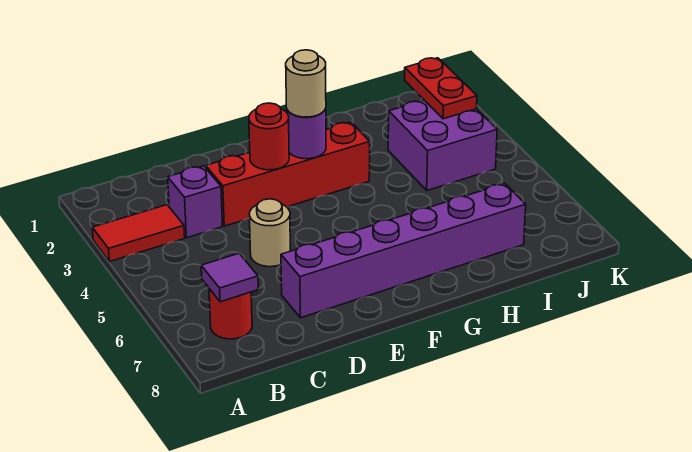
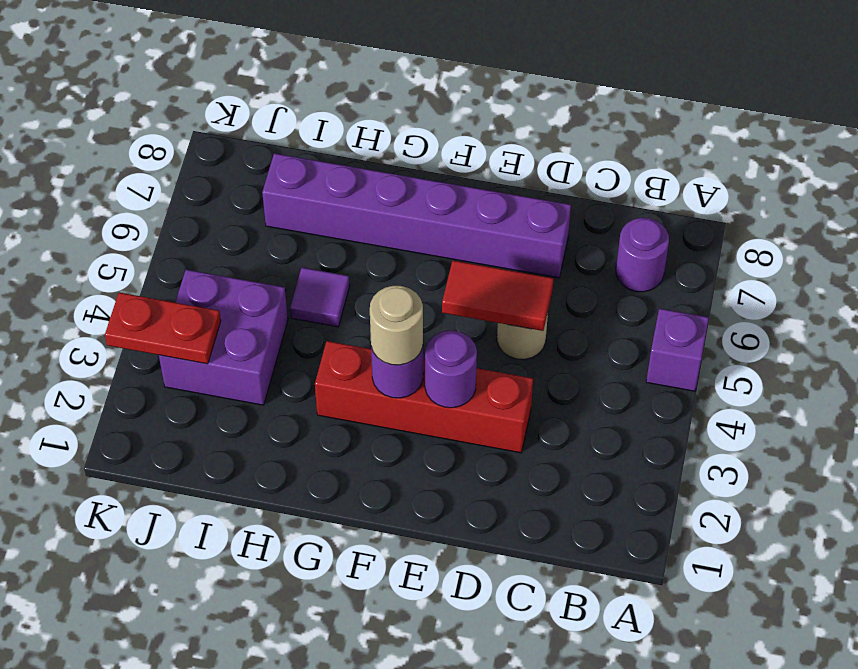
red 1x2 tile [92,205,185,262] -> red 1x2 tile moved to [442,261,554,331]
red 1x1 round brick [209,289,252,339] -> purple 1x1 round brick [616,218,669,292]
purple 1x1 tile [201,254,258,302] -> purple 1x1 tile moved to [290,268,349,327]
purple 1x1 brick [168,166,222,238] -> purple 1x1 brick moved to [646,308,709,391]
red 1x1 round brick [249,103,289,170] -> purple 1x1 round brick [425,330,477,408]
red 1x2 plate [405,58,477,119] -> red 1x2 plate turned to [105,293,221,364]

